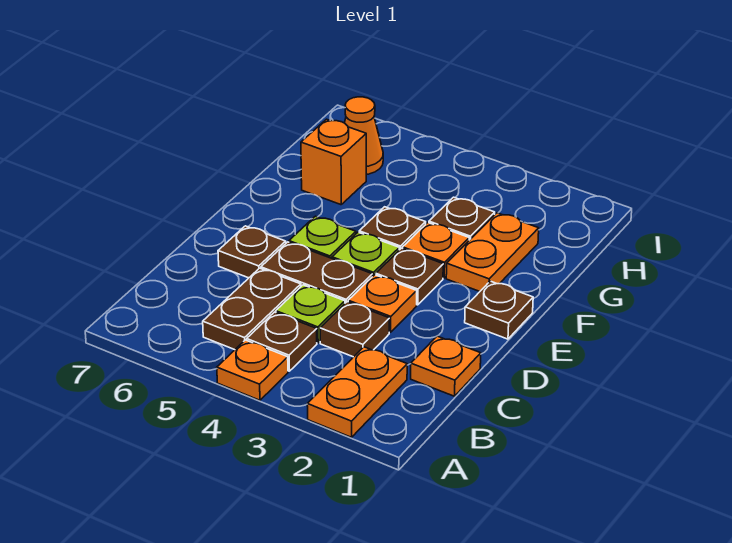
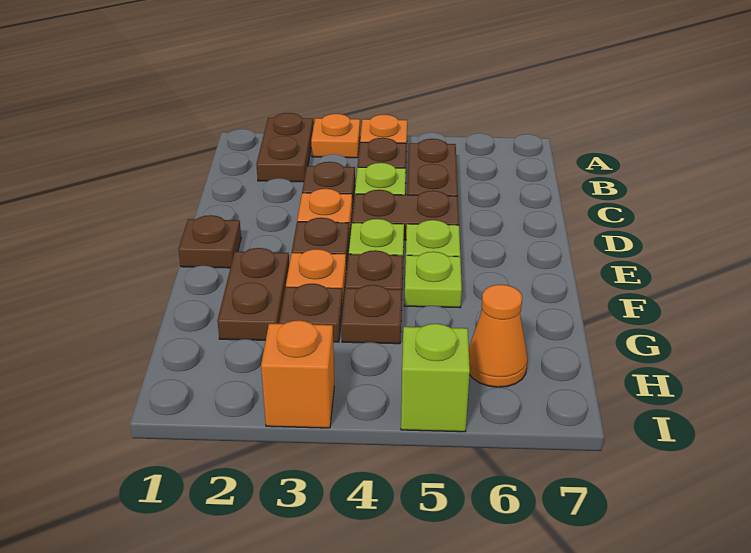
orange 1x2 plate [307,347,407,437] -> brown 1x2 plate [256,113,313,182]
orange 1x1 plate [411,336,481,396] -> orange 1x1 plate moved to [311,114,360,158]
brown 1x1 plate [218,226,286,278] -> brown 1x1 plate moved to [341,285,402,344]
orange 1x2 plate [446,213,539,291] -> brown 1x2 plate [217,248,289,340]
none -> lime 1x1 plate [404,252,462,308]
orange 1x1 brick [301,119,366,205] -> orange 1x1 brick moved to [261,320,334,428]
none -> lime 1x1 brick [401,324,470,432]

